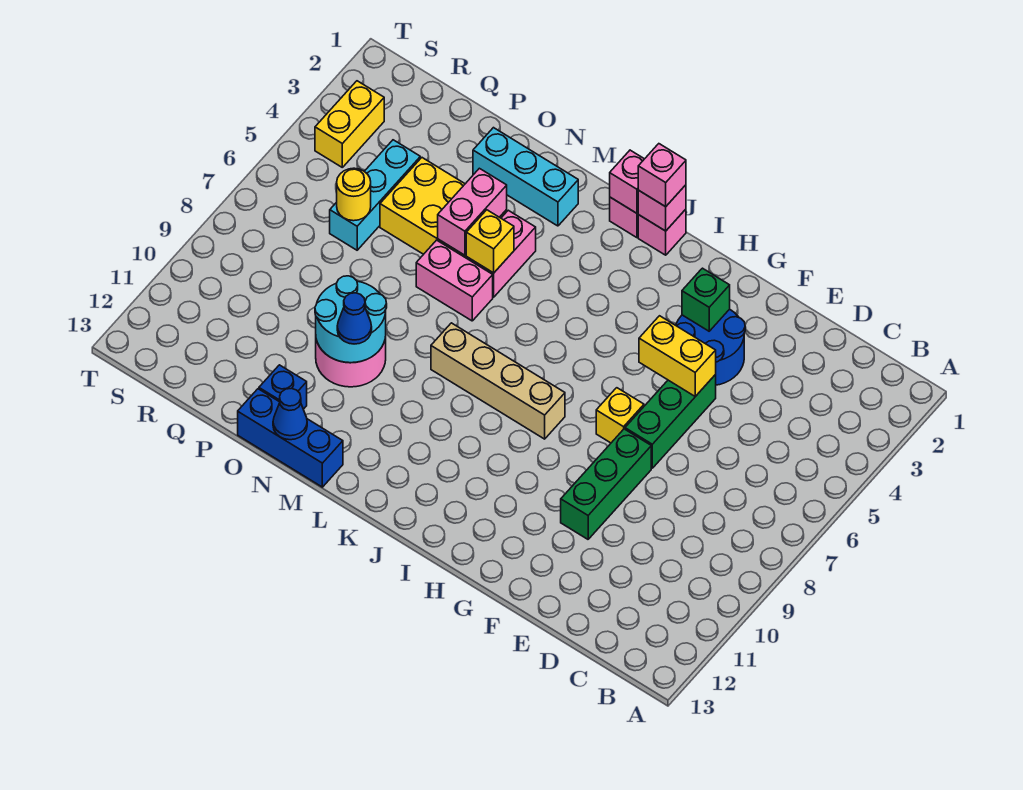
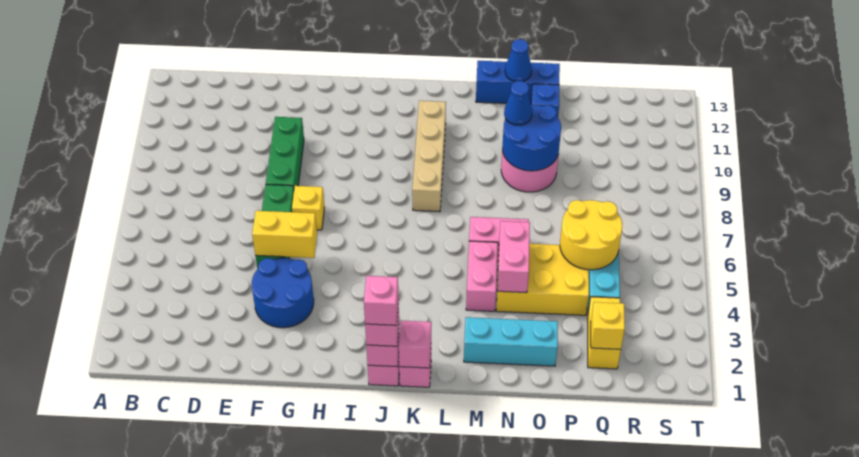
green 1x1 brick [682,268,730,331] -> none
tan 1x4 brick [431,323,565,439] -> tan 1x4 brick turned to [412,101,446,212]
none -> pink 1x1 brick [364,276,399,325]
yellow 1x1 brick [466,210,514,273] -> yellow 1x1 brick moved to [591,302,625,349]
cyan 2x2 round brick [315,276,387,363] -> blue 2x2 round brick [502,104,561,171]
yellow 1x1 round brick [337,168,371,221] -> yellow 2x2 round brick [560,200,622,270]
yellow 1x2 brick [315,81,384,167] -> yellow 1x2 brick moved to [588,297,621,369]

